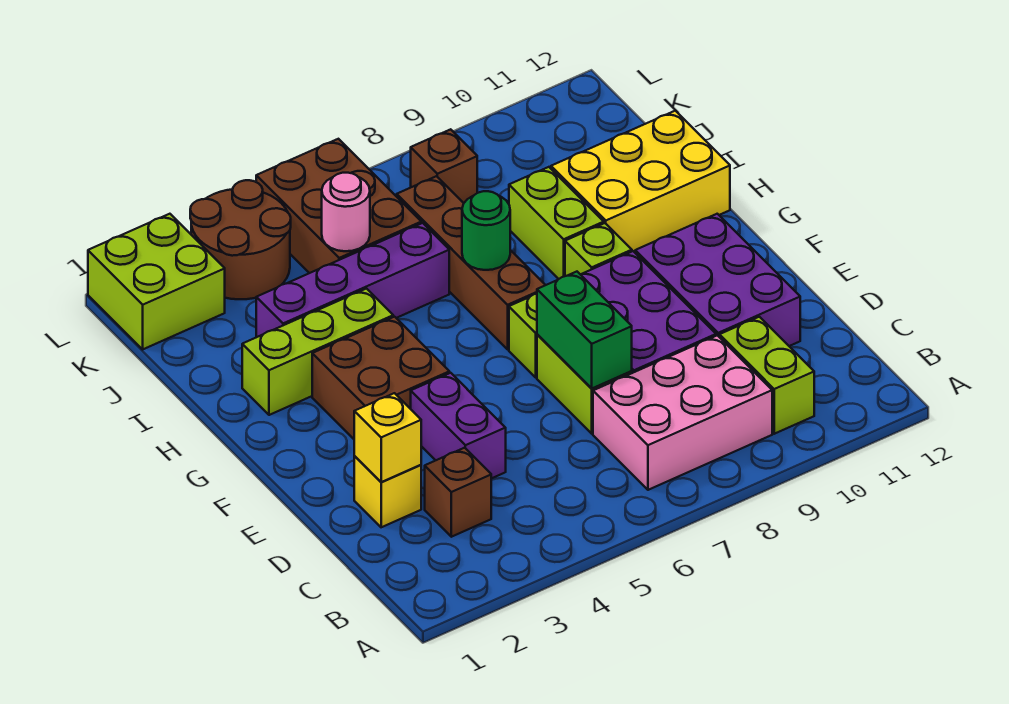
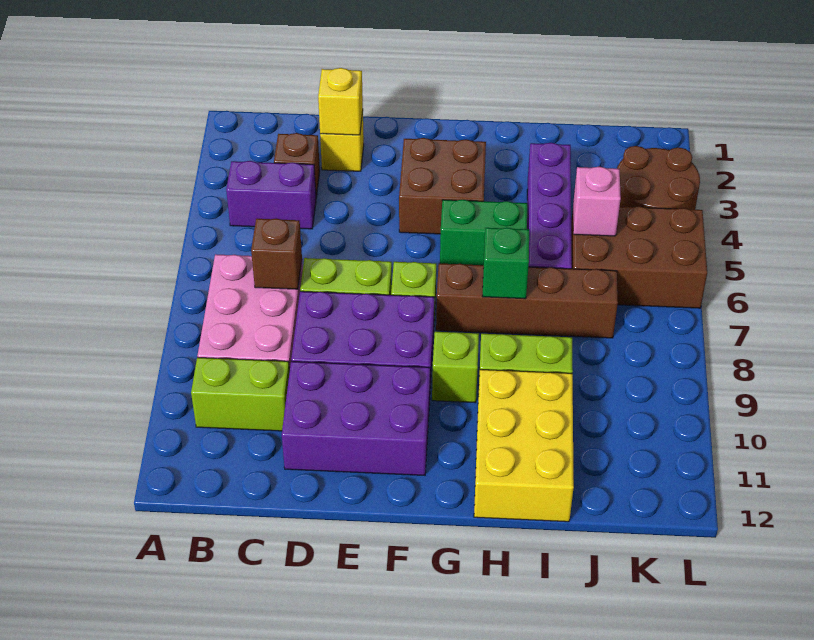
purple 1x2 brick [411,373,506,479] -> purple 1x2 brick moved to [226,161,316,229]
green 1x2 brick [537,272,632,388] -> green 1x2 brick moved to [440,200,527,265]
lime 1x3 brick [242,289,393,415] -> none
green 1x1 round brick [462,191,510,270] -> green 1x1 brick [482,228,529,299]
pink 1x1 round brick [322,173,370,251] -> pink 1x1 brick [573,167,621,236]
lime 2x2 brick [88,214,225,349] -> none
brown 1x1 brick [411,129,477,203] -> brown 1x1 brick moved to [251,218,302,289]

